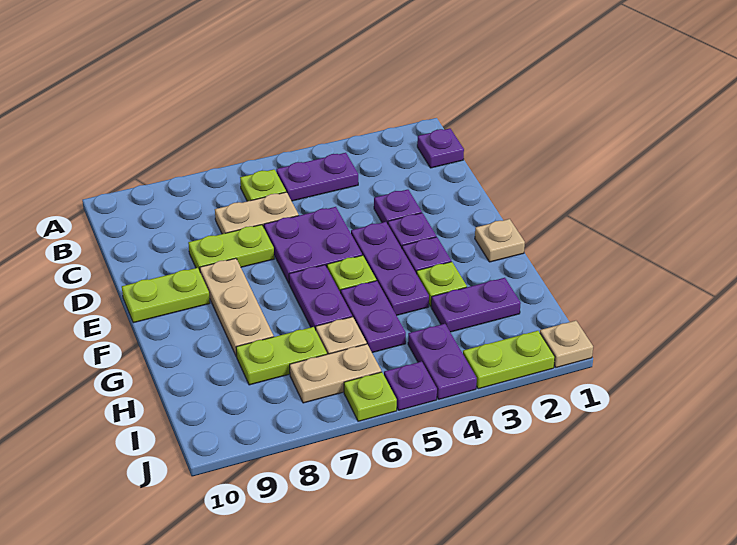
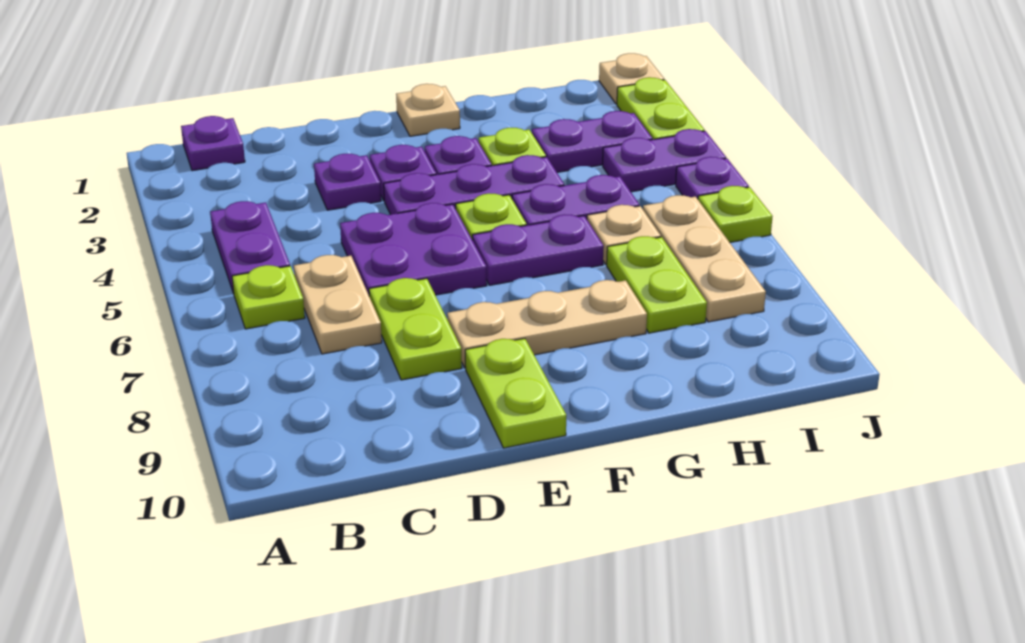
purple 1x2 plate [431,278,521,332] -> purple 1x2 plate turned to [532,111,653,172]
tan 1x2 plate [290,344,381,403] -> tan 1x3 plate [643,195,766,322]

